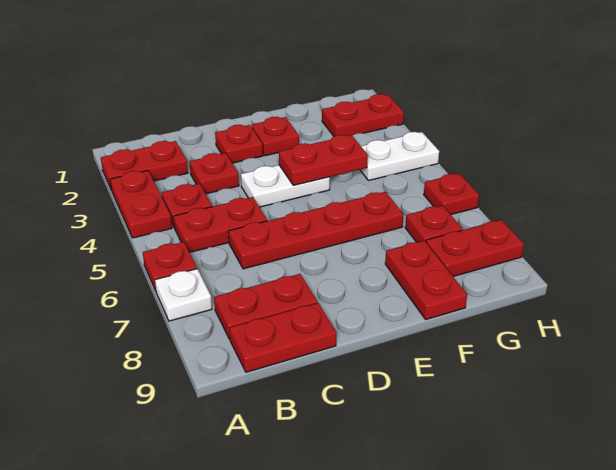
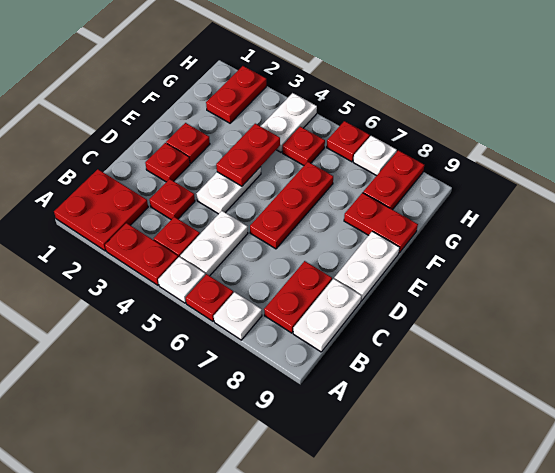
red 1x2 plate [101,141,188,190] -> red 2x2 plate [54,169,148,251]
none -> white 1x1 plate [158,257,205,303]
red 1x2 plate [173,197,267,253] -> white 1x2 plate [180,211,248,276]
red 1x2 plate [229,303,336,372] -> white 1x2 plate [293,279,361,352]
red 1x4 plate [228,192,403,269] -> red 1x3 plate [250,162,333,249]
none -> white 1x2 plate [334,231,400,301]
red 1x1 plate [405,205,463,242] -> red 1x1 plate moved to [282,127,325,165]
none -> white 1x1 plate [353,136,397,176]

